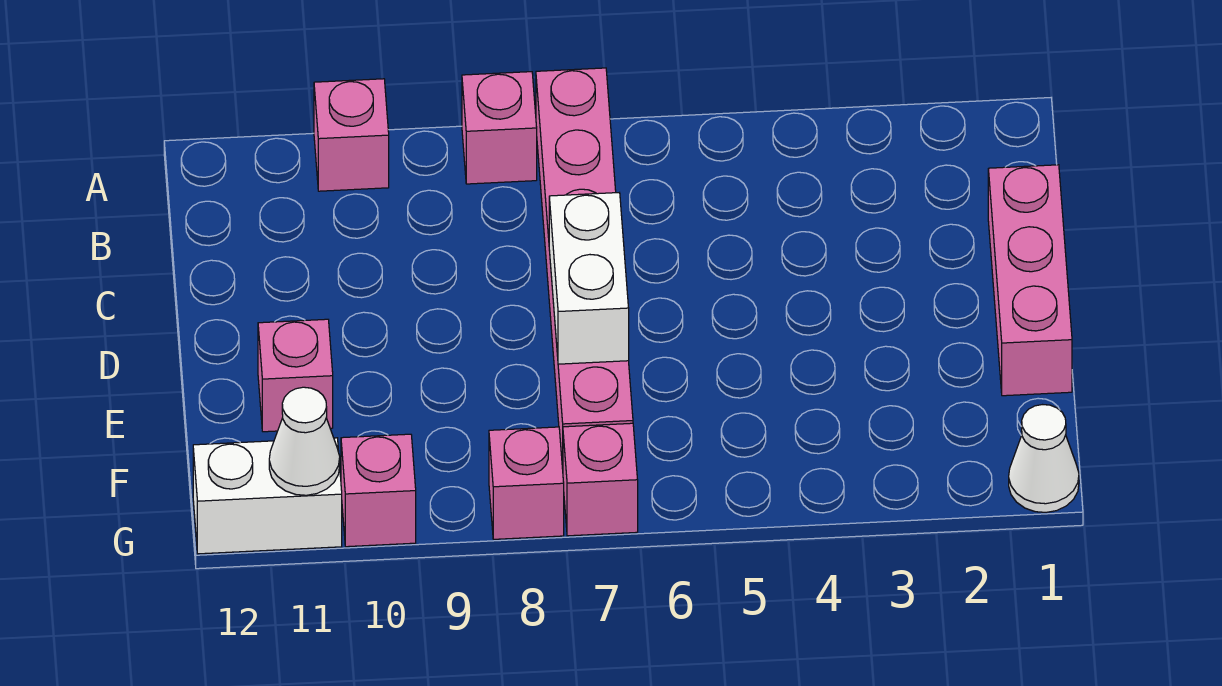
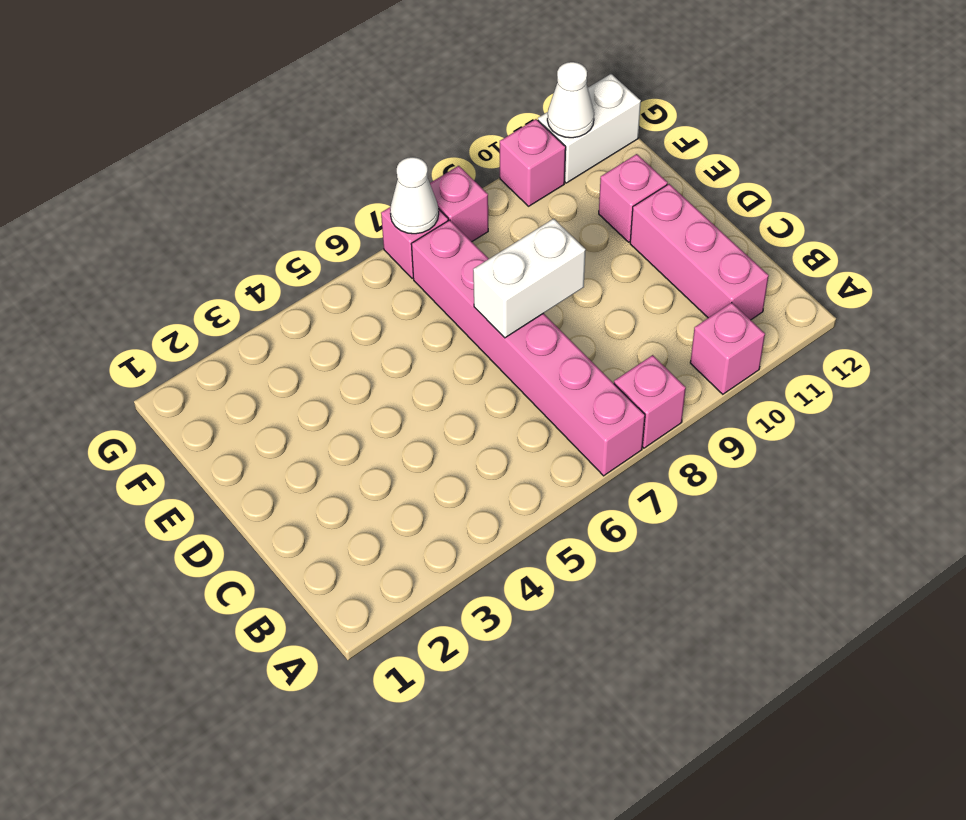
pink 1x3 brick [988,165,1072,396] -> pink 1x3 brick moved to [630,184,769,320]
white 1x2 brick [549,193,629,364] -> white 1x2 brick turned to [473,219,586,338]
white 1x1 cone [1009,405,1079,512] -> white 1x1 cone moved to [390,157,439,234]

